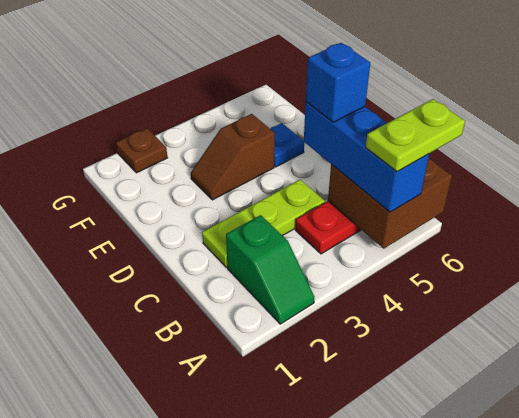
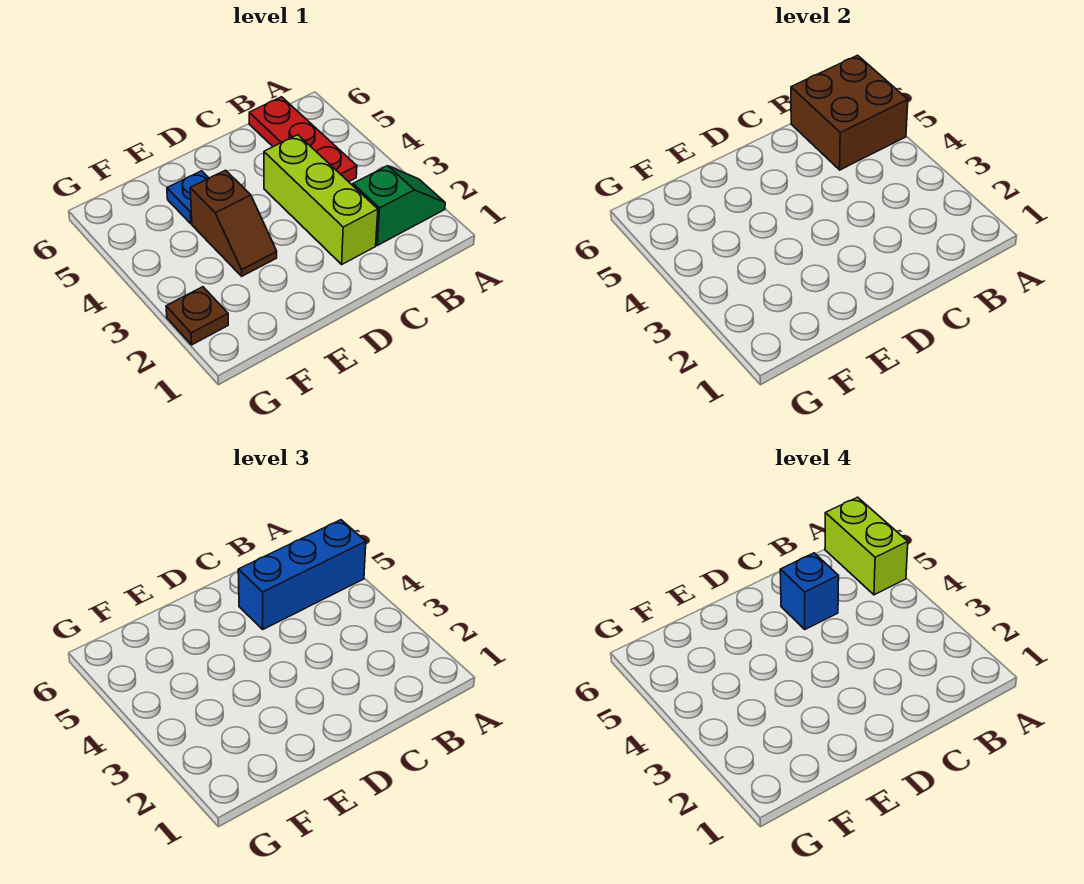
lime 1x2 plate [366,99,465,172] -> lime 1x2 brick [825,497,908,595]
lime 1x3 plate [202,180,325,267] -> lime 1x3 brick [264,135,378,264]

